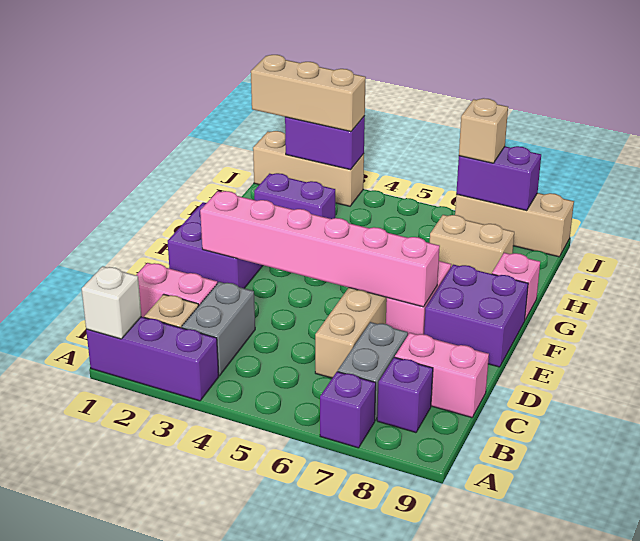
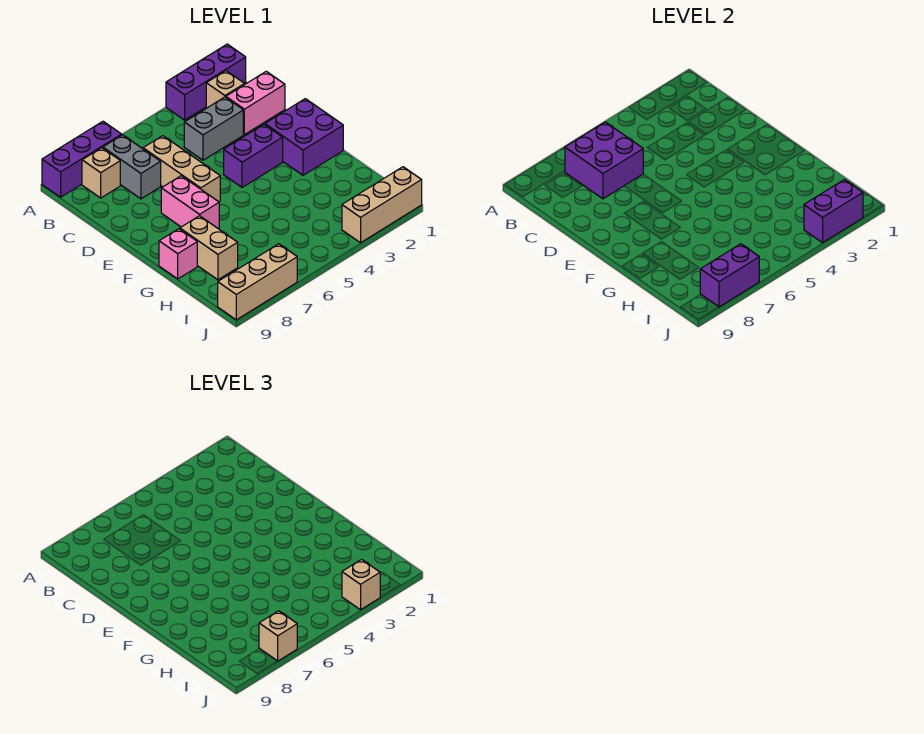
white 1x1 brick [82,266,141,339] -> none
purple 1x1 brick [320,372,376,448] -> purple 1x3 brick [42,121,122,197]
grey 1x2 brick [182,282,255,376] -> grey 1x2 brick turned to [184,97,243,160]
purple 1x1 brick [377,357,433,433] -> tan 1x1 brick [82,148,120,198]
pink 1x2 brick [395,333,489,418] -> none
pink 1x6 brick [200,191,440,307] -> none
purple 2x2 brick [424,265,528,367] -> purple 2x2 brick moved to [565,122,643,199]
purple 1x2 brick [254,173,335,219] -> purple 1x2 brick moved to [224,124,283,187]
tan 1x2 brick [430,215,514,274] -> tan 1x2 brick turned to [180,216,238,280]
tan 1x3 brick [251,55,366,131] -> tan 1x1 brick [342,559,380,610]

